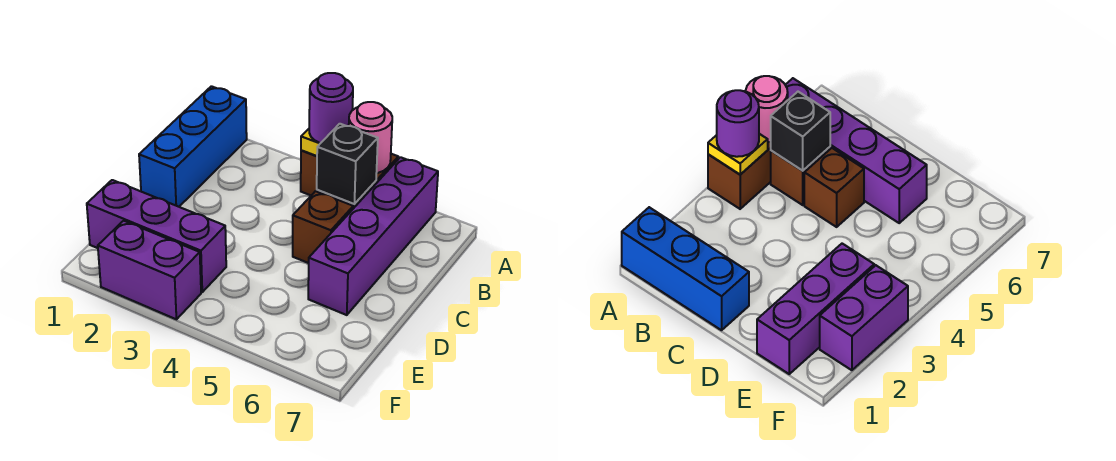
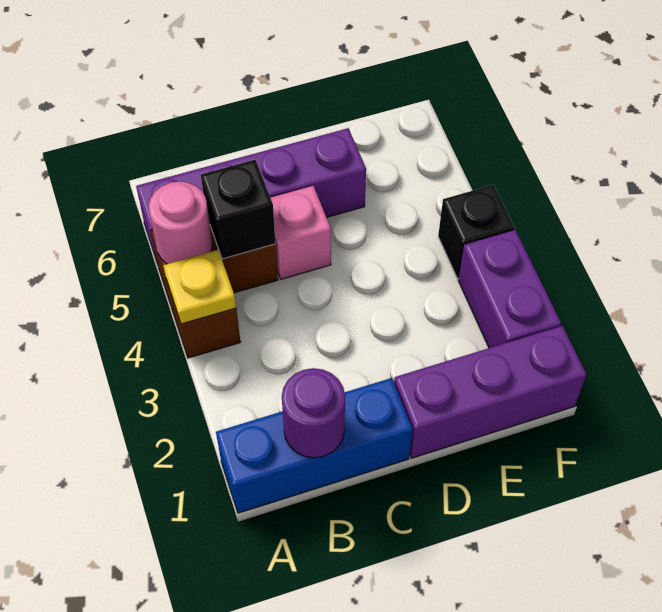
purple 1x1 round brick [309,73,353,143] -> purple 1x1 round brick moved to [282,368,345,458]
brown 1x1 brick [293,191,353,263] -> pink 1x1 brick [271,186,331,279]
purple 1x3 brick [87,180,226,292] -> purple 1x3 brick turned to [394,326,587,458]
none -> black 1x1 brick [438,185,514,279]

